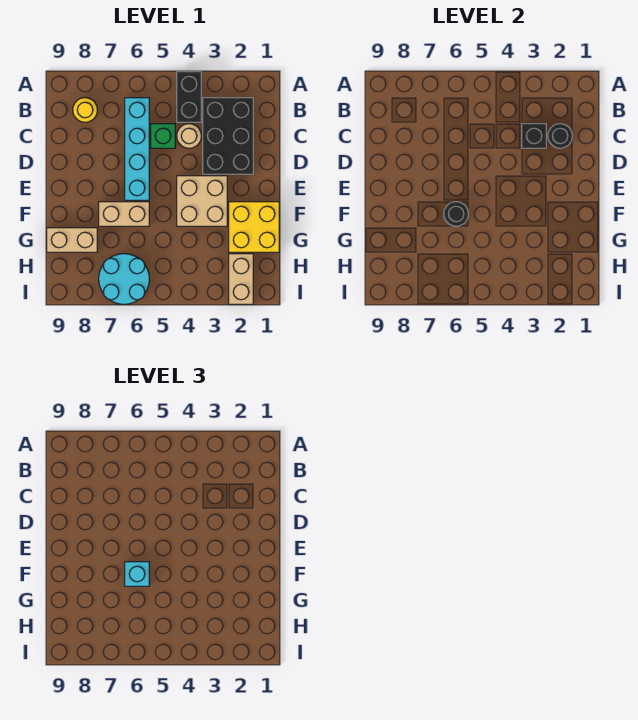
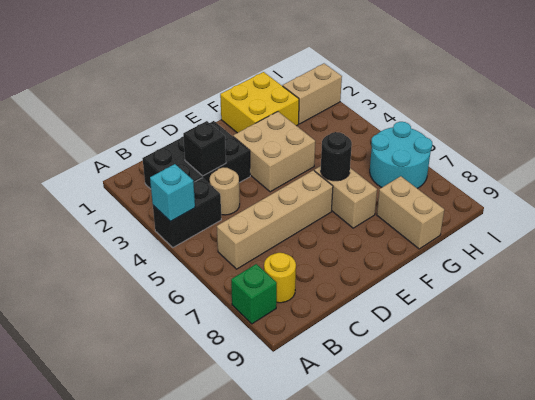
cyan 1x4 brick [125,98,149,200] -> tan 1x4 brick [217,170,333,269]
black 1x1 round brick [548,124,572,148] -> none
green 1x1 brick [151,124,175,148] -> green 1x1 brick moved to [231,264,277,324]
cyan 1x1 brick [125,562,149,586] -> cyan 1x1 brick moved to [150,164,195,221]

